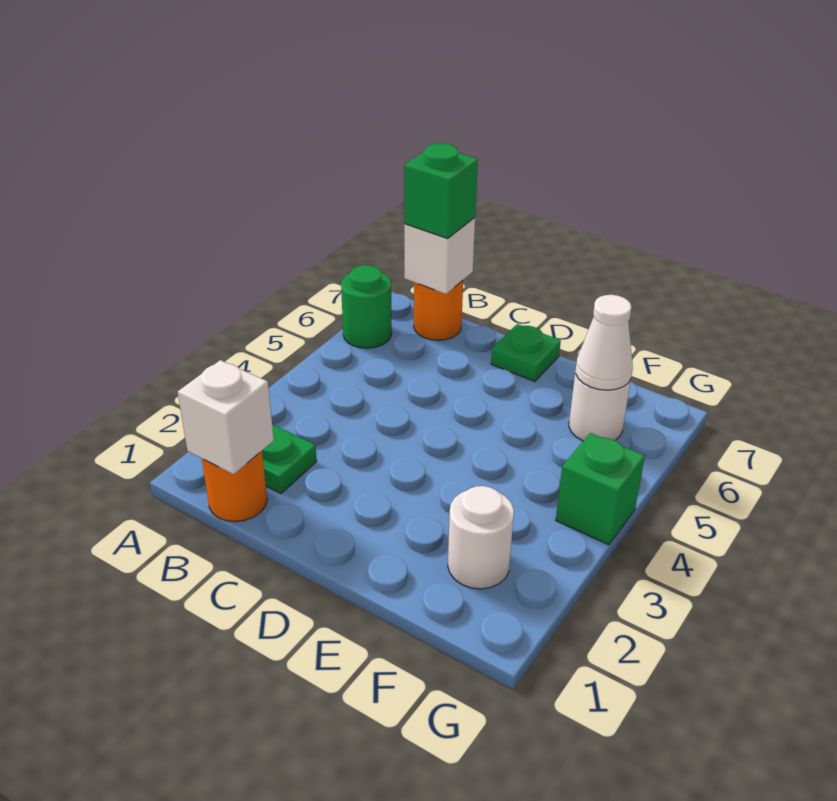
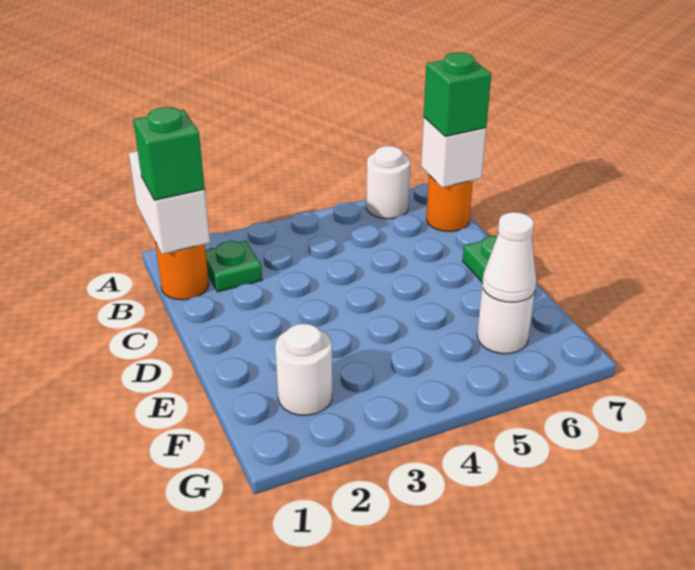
green 1x1 round brick [341,265,392,348] -> white 1x1 round brick [366,146,410,219]
white 1x1 brick [178,360,274,474] -> white 1x2 brick [129,151,210,254]
green 1x1 brick [556,433,645,545] -> green 1x1 brick moved to [133,107,205,200]

